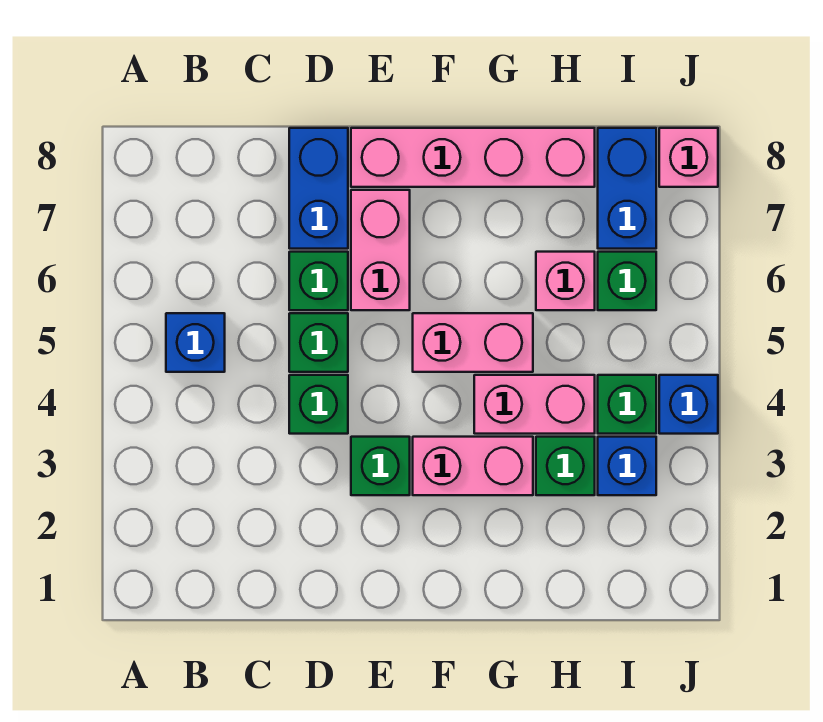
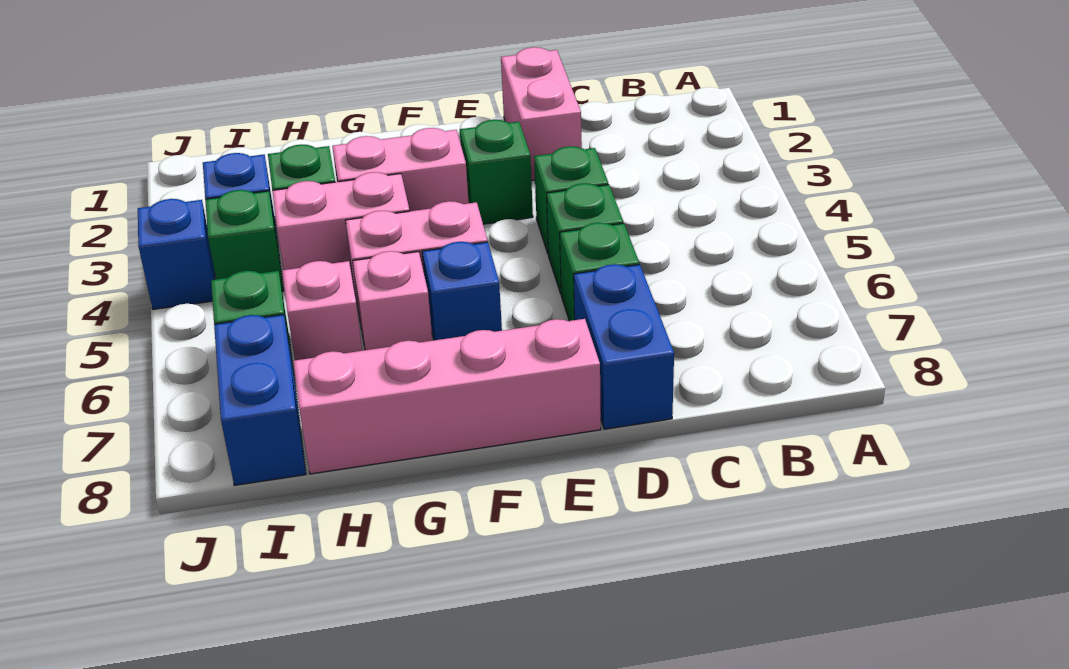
blue 1x1 brick [166,313,225,372] -> blue 1x1 brick moved to [422,242,502,340]
pink 1x2 brick [351,190,410,310] -> pink 1x2 brick moved to [501,47,582,181]
pink 1x1 brick [659,128,718,187] -> pink 1x1 brick moved to [353,251,433,350]

